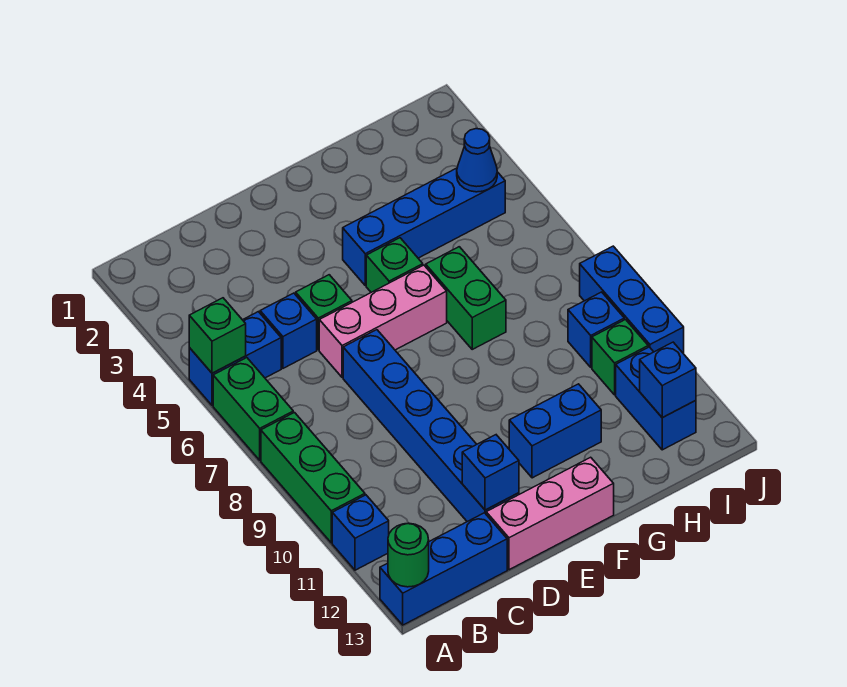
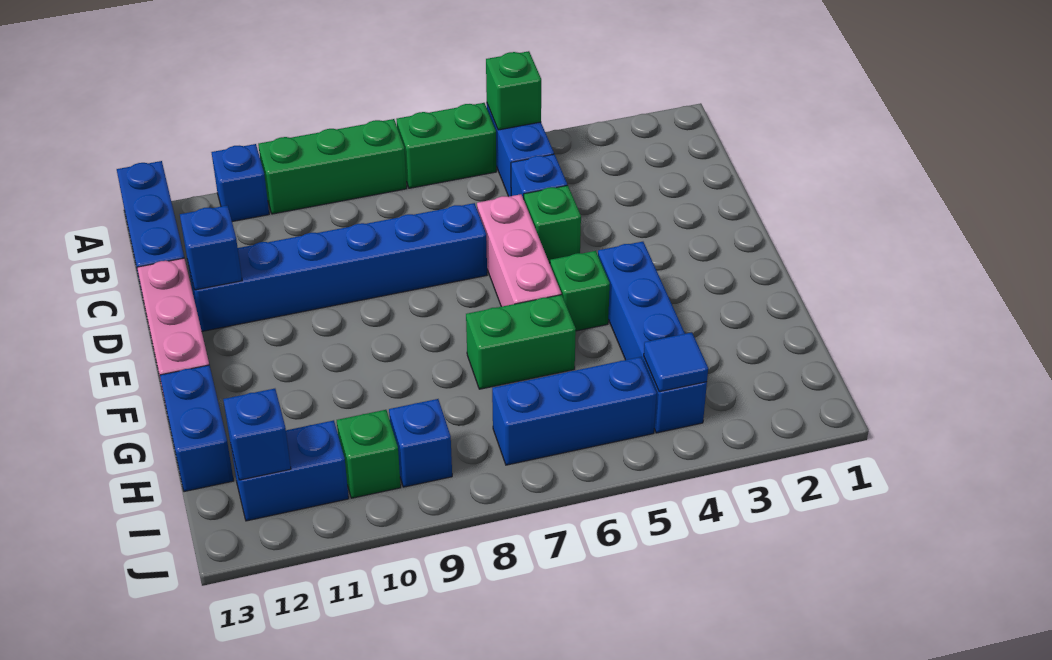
green 1x1 round brick [388,523,429,587] -> none
blue 1x2 brick [509,384,601,478] -> blue 1x2 brick moved to [160,365,234,492]
blue 1x1 cone [457,129,497,192] -> blue 1x1 tile [644,332,708,392]
blue 1x3 brick [580,246,684,354] -> blue 1x3 brick moved to [492,357,657,465]

